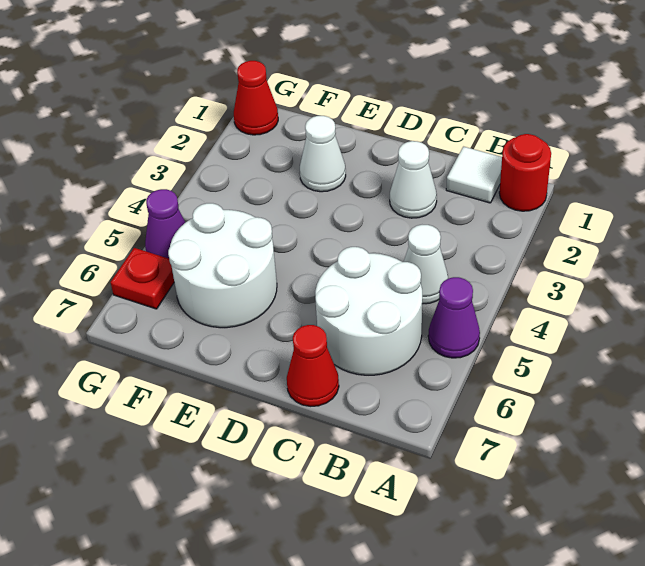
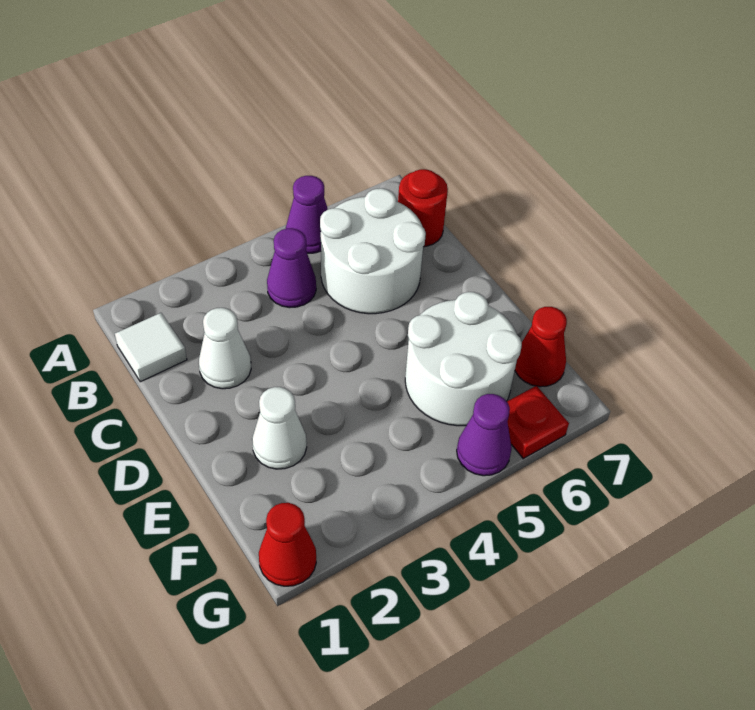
red 1x1 round brick [499,134,551,211] -> red 1x1 round brick moved to [398,169,448,247]
white 1x1 cone [404,225,448,304] -> purple 1x1 cone [267,228,316,308]
red 1x1 cone [287,325,339,406] -> red 1x1 cone moved to [515,307,567,387]

